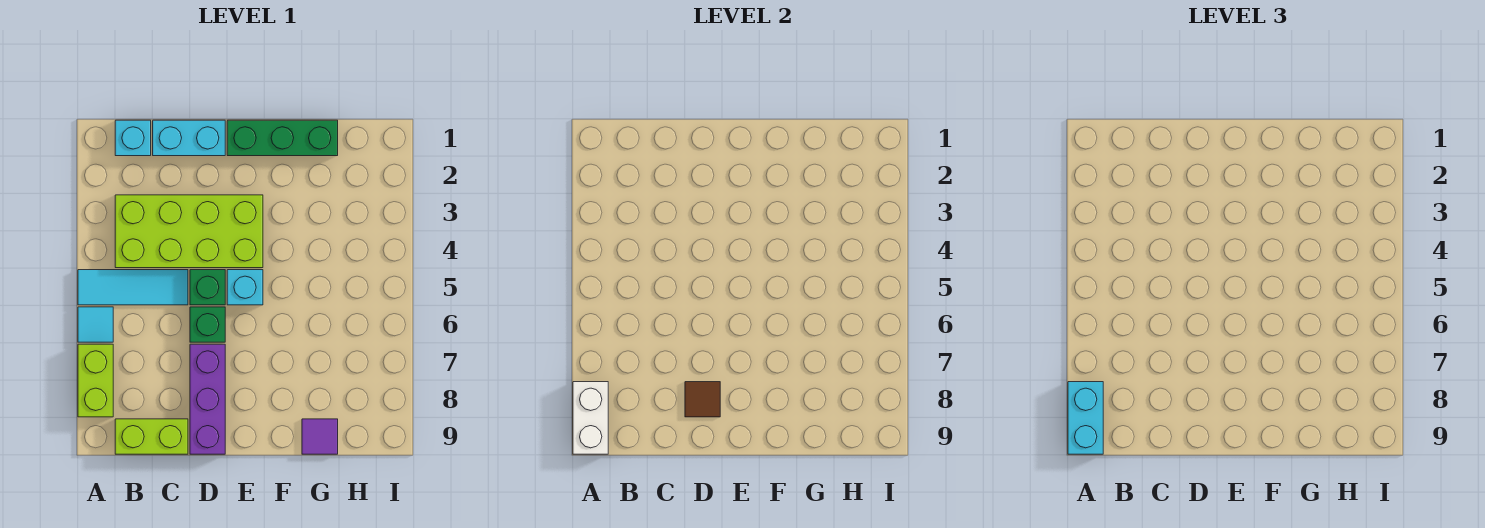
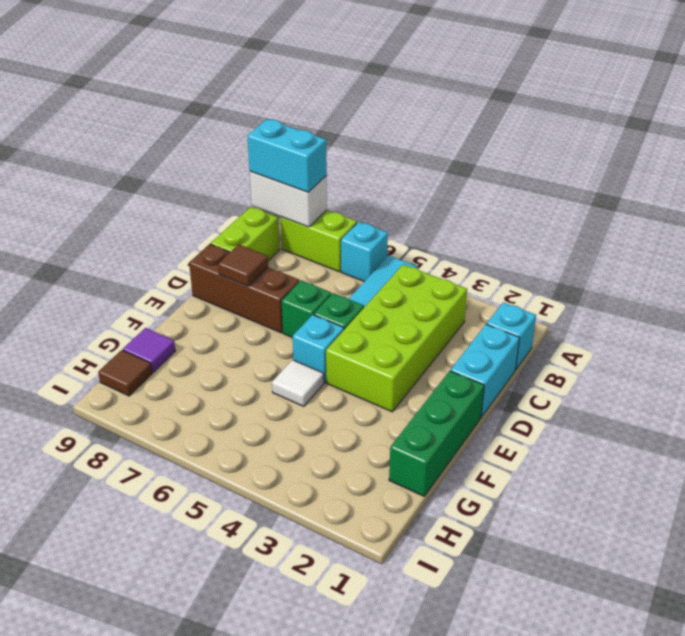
cyan 1x1 tile [78,307,113,342] -> cyan 1x1 brick [341,222,388,281]
purple 1x3 brick [190,344,225,454] -> brown 1x3 brick [189,244,300,333]
none -> white 1x1 tile [272,360,324,407]
none -> brown 1x1 tile [98,350,152,396]

